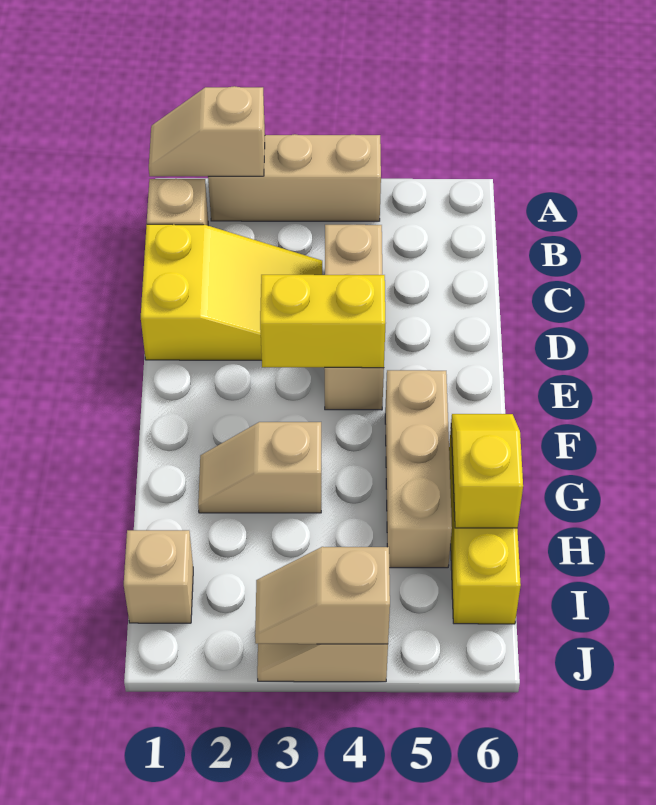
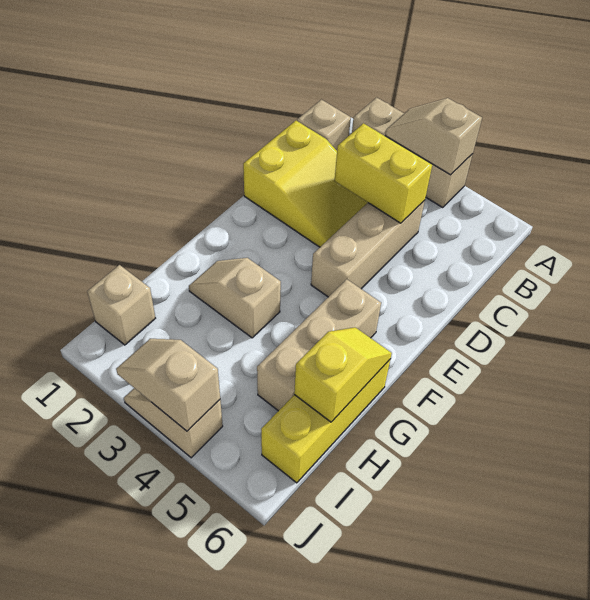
tan 1x2 slope [149,86,265,176] -> tan 1x2 slope moved to [385,98,482,175]
yellow 1x2 brick [260,275,385,368] -> yellow 1x2 brick moved to [335,123,432,223]

